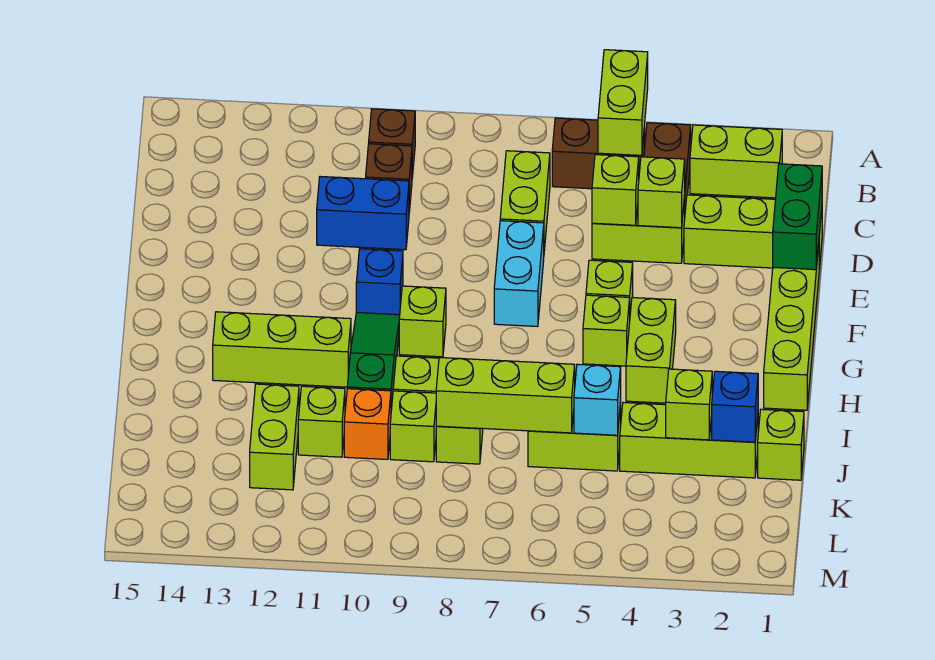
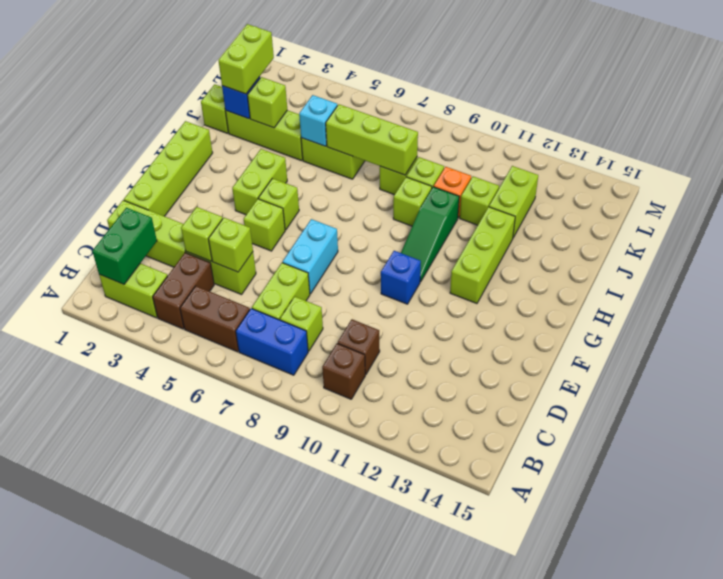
lime 1x2 brick [598,50,648,155] -> lime 1x2 brick moved to [218,24,274,94]
green 1x2 brick [773,164,822,270] -> green 1x2 brick moved to [92,208,157,284]
blue 1x2 brick [317,177,409,250] -> blue 1x2 brick moved to [236,309,308,375]
lime 1x1 brick [399,286,446,357] -> lime 1x1 brick moved to [280,297,323,351]
lime 1x3 brick [213,312,351,387] -> lime 1x3 brick turned to [450,207,515,304]

